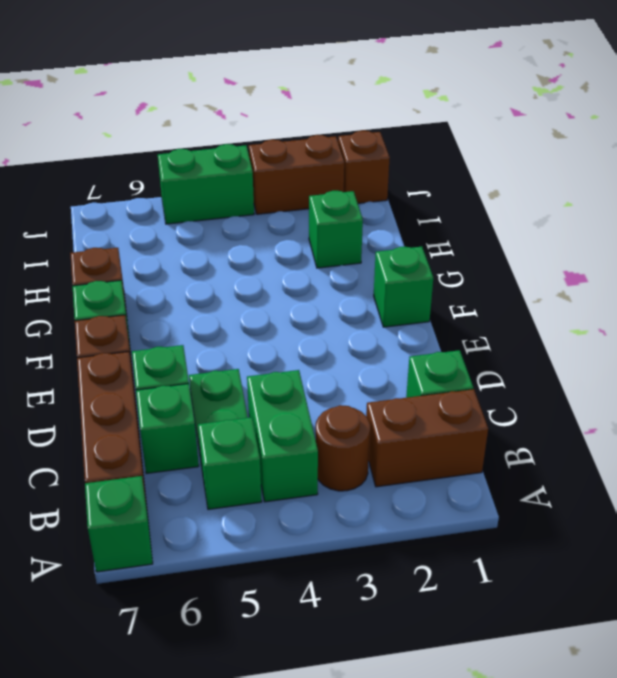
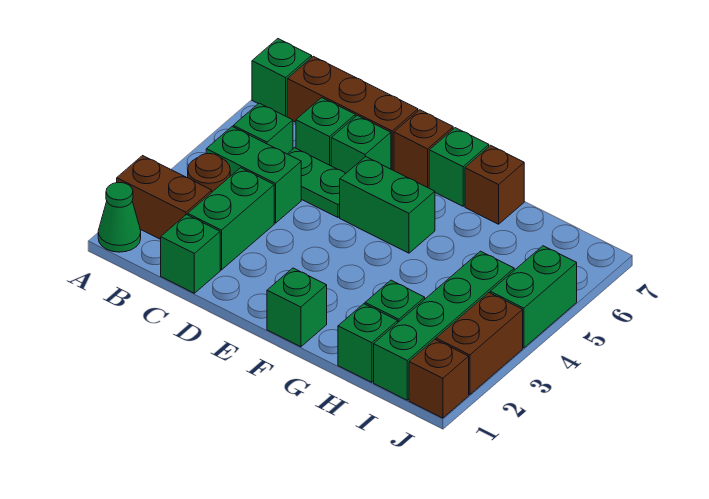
none -> green 1x1 cone [98,183,141,252]
brown 1x2 brick [366,389,488,487] -> brown 1x2 brick turned to [117,156,212,239]
none -> green 1x2 brick [188,168,274,270]
none -> green 1x2 brick [340,157,435,253]
none -> green 1x1 brick [338,304,398,382]
none -> green 1x4 brick [374,251,514,400]

